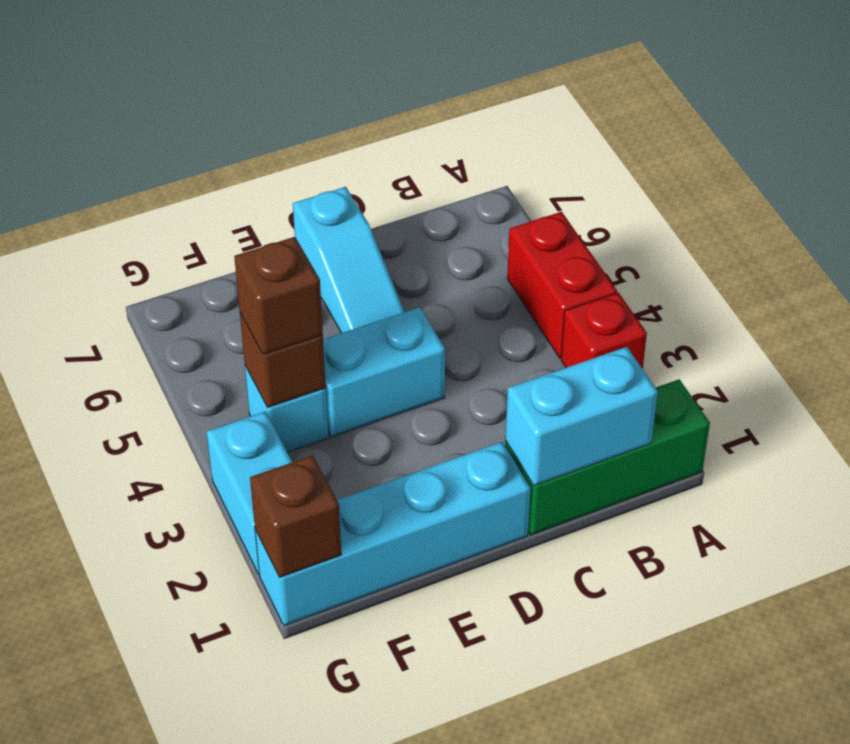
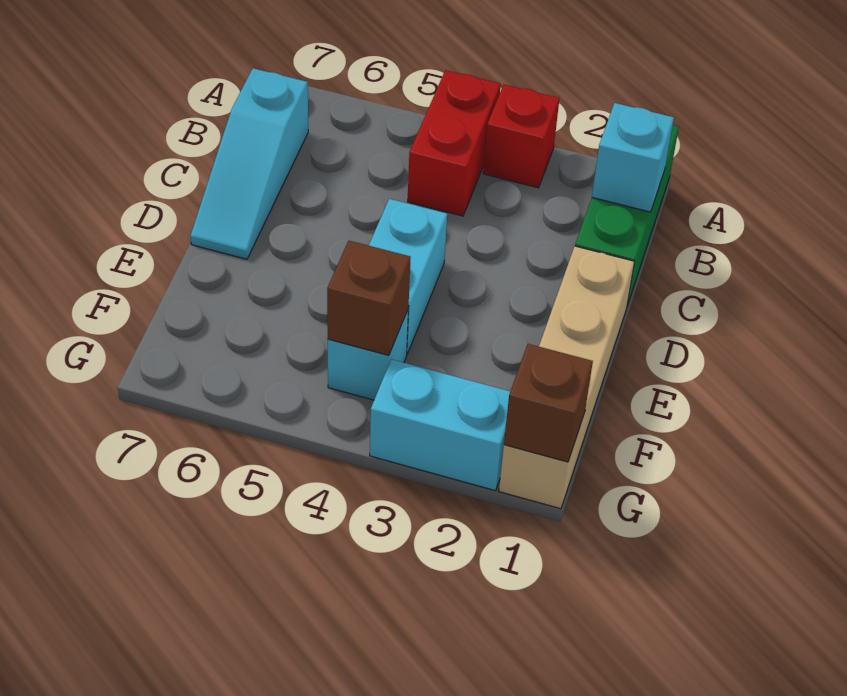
red 1x2 brick [507,212,617,358] -> red 1x2 brick turned to [408,70,501,216]
cyan 1x2 brick [505,347,658,486] -> cyan 1x1 brick [592,103,674,212]
cyan 1x4 brick [255,442,531,626] -> tan 1x4 brick [499,246,634,509]
cyan 1x3 slope [293,187,405,333] -> cyan 1x3 slope turned to [191,68,308,259]
brown 1x1 brick [234,237,323,355] -> none

